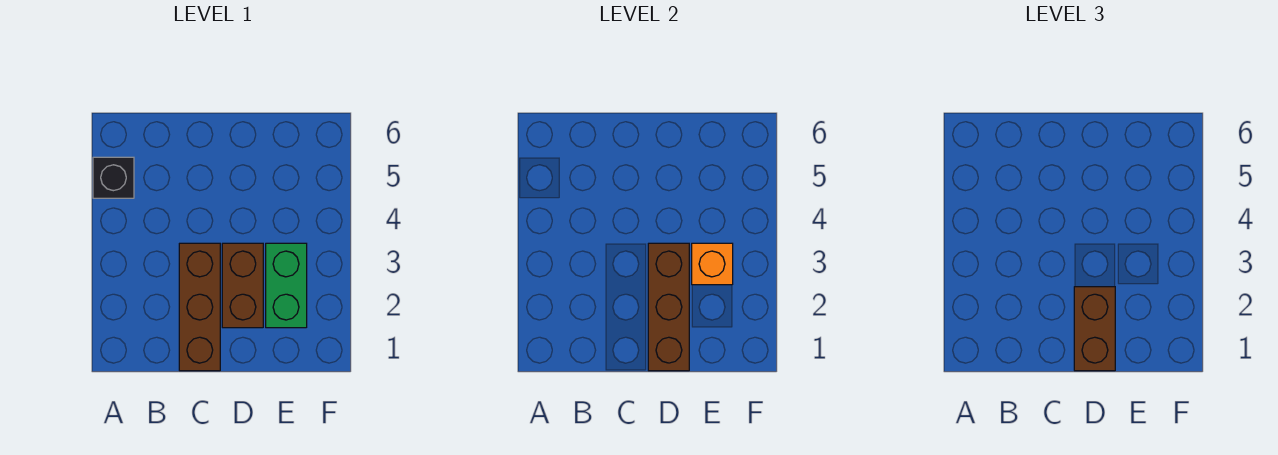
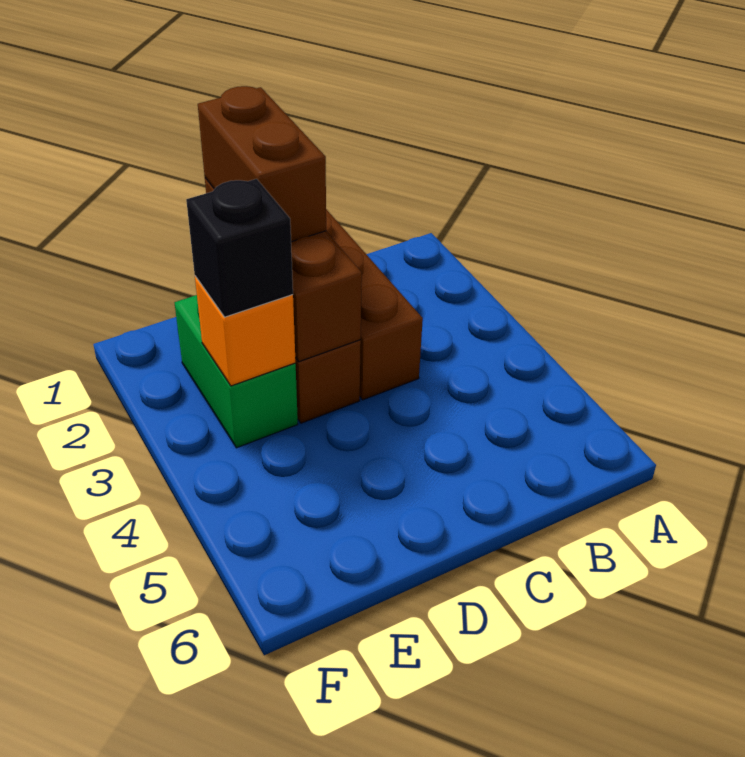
black 1x1 brick [93,157,134,198] -> black 1x1 brick moved to [186,179,293,317]

